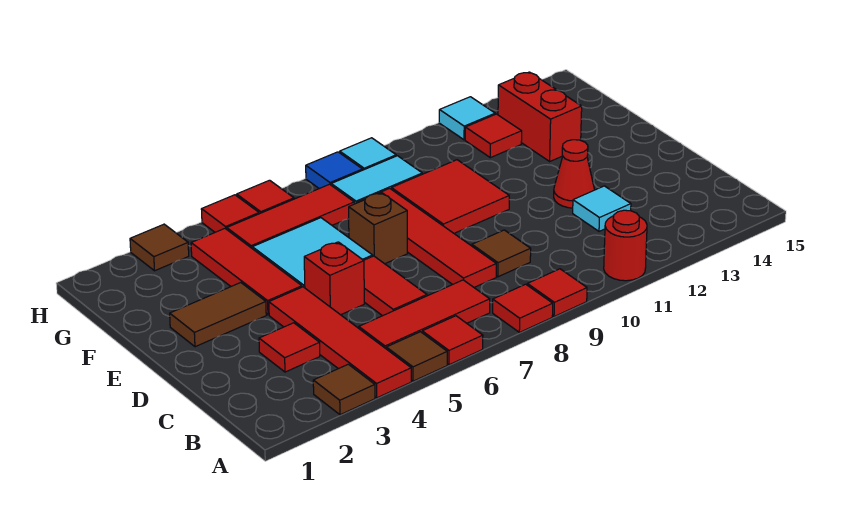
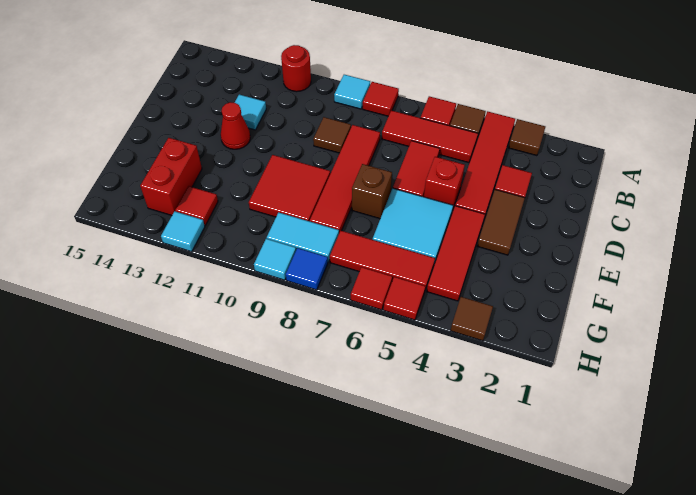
red 1x1 tile [527,269,587,317] -> cyan 1x1 tile [334,75,370,109]
brown 1x2 tile [170,283,266,347] -> brown 1x2 tile turned to [477,190,525,255]

